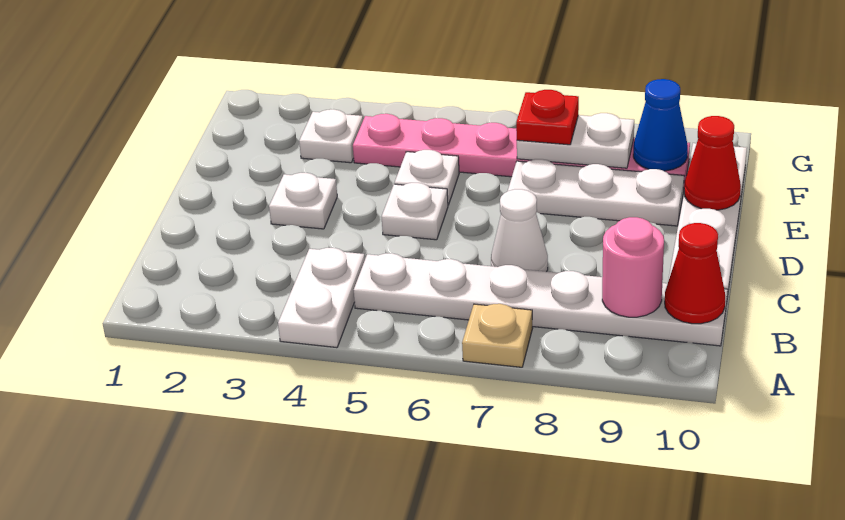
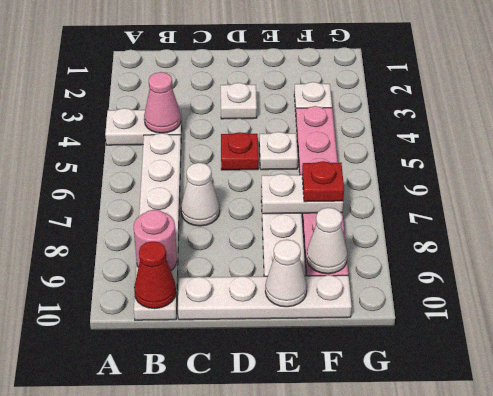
tan 1x1 plate [462,304,533,367] -> none
none -> pink 1x1 cone [144,72,181,133]
white 1x1 plate [382,183,448,240] -> red 1x1 plate [221,132,259,170]
red 1x1 cone [684,116,741,210] -> white 1x1 cone [265,240,307,307]
white 1x2 plate [517,113,634,168] -> white 1x2 plate turned to [261,174,343,214]
blue 1x1 cone [633,79,688,171] -> white 1x1 cone [307,208,347,274]

